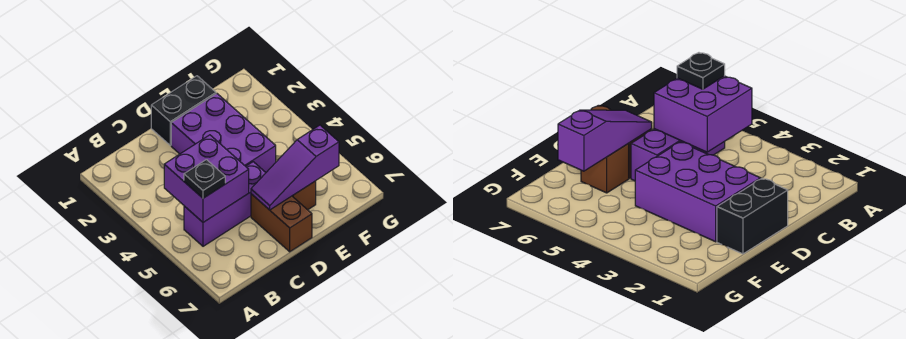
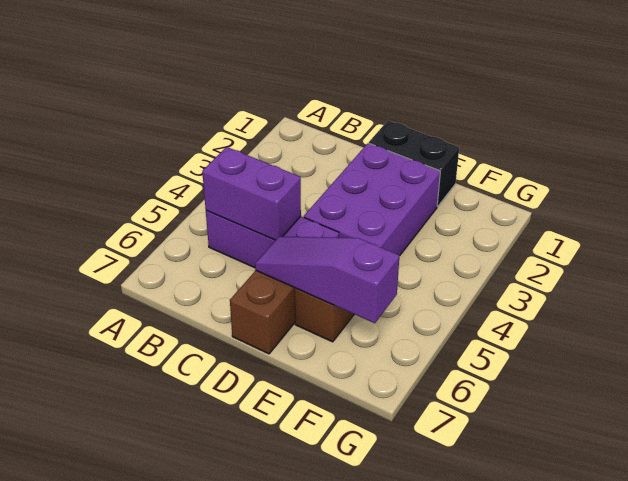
purple 2x2 brick [164,135,249,222] -> purple 1x2 brick [202,147,301,240]
black 1x1 plate [184,160,225,198] -> none

